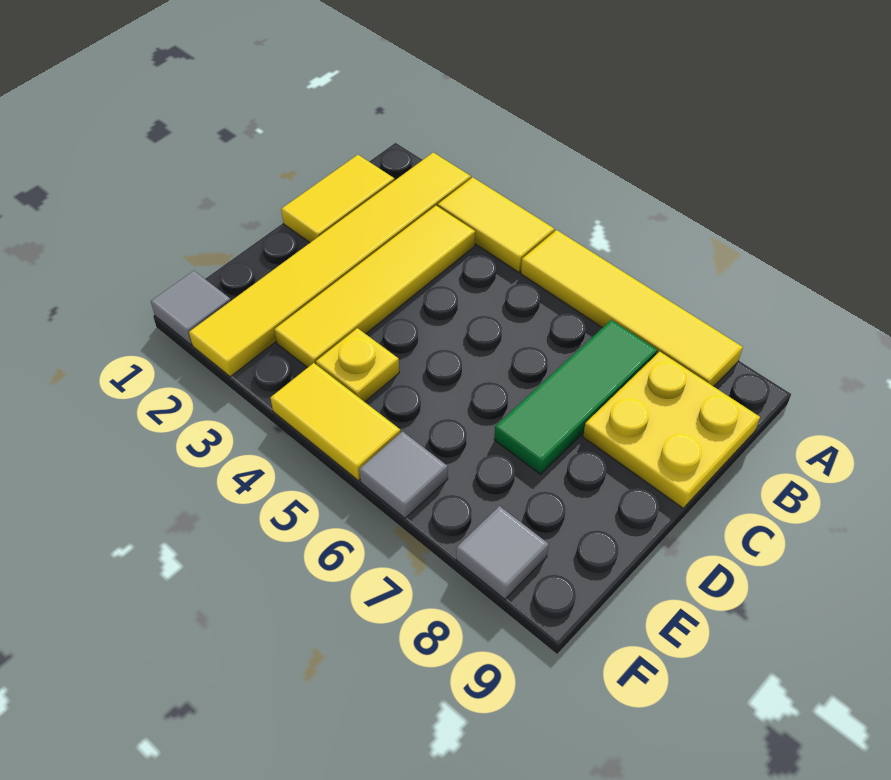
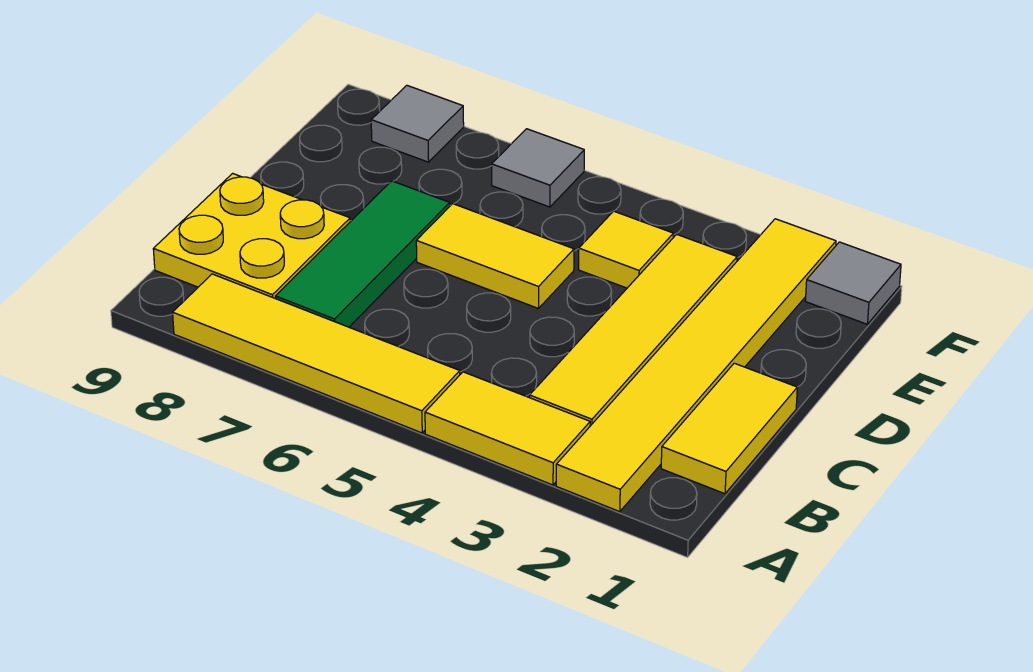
yellow 1x1 plate [316,328,399,402] -> yellow 1x1 tile [579,211,673,288]
yellow 1x2 tile [270,363,400,481] -> yellow 1x2 tile moved to [416,204,574,309]

